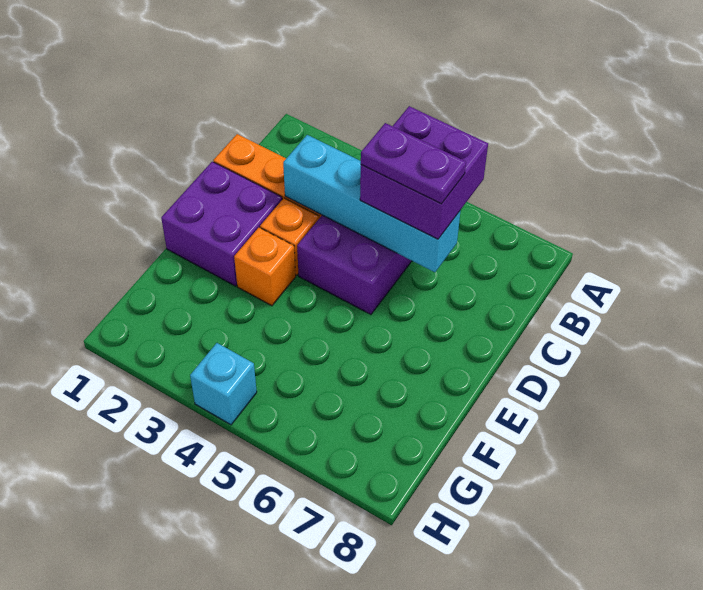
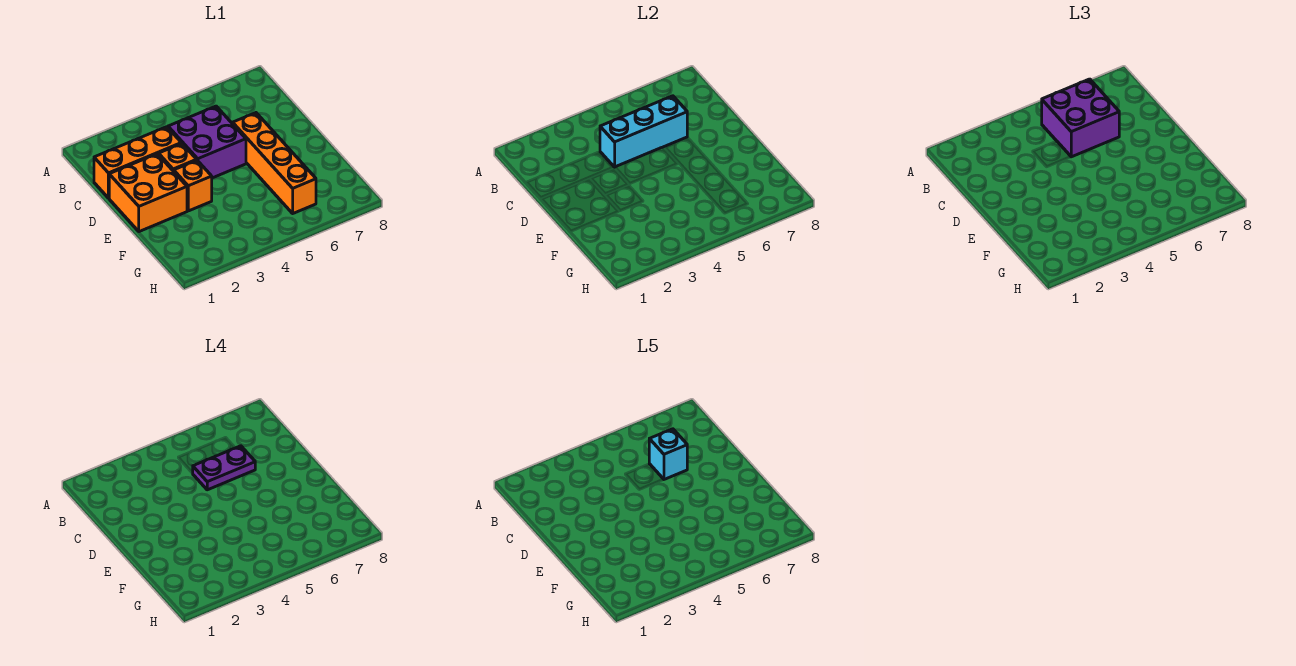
cyan 1x4 brick [283,135,461,272] -> cyan 1x3 brick [600,96,687,167]
purple 2x2 brick [161,162,282,286] -> orange 2x2 brick [109,154,187,232]
none -> orange 1x4 brick [233,113,316,213]
cyan 1x1 brick [190,343,257,425] -> cyan 1x1 brick moved to [649,429,687,479]

